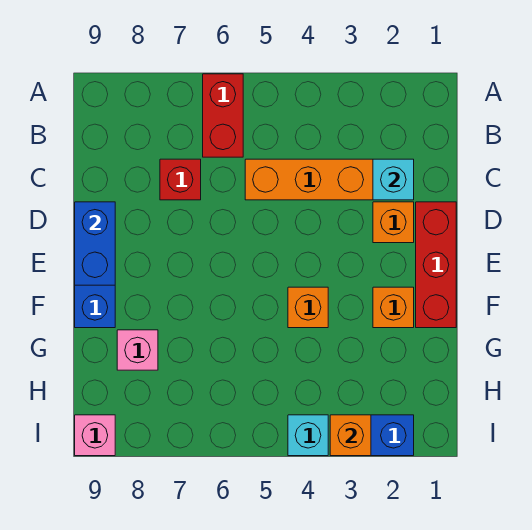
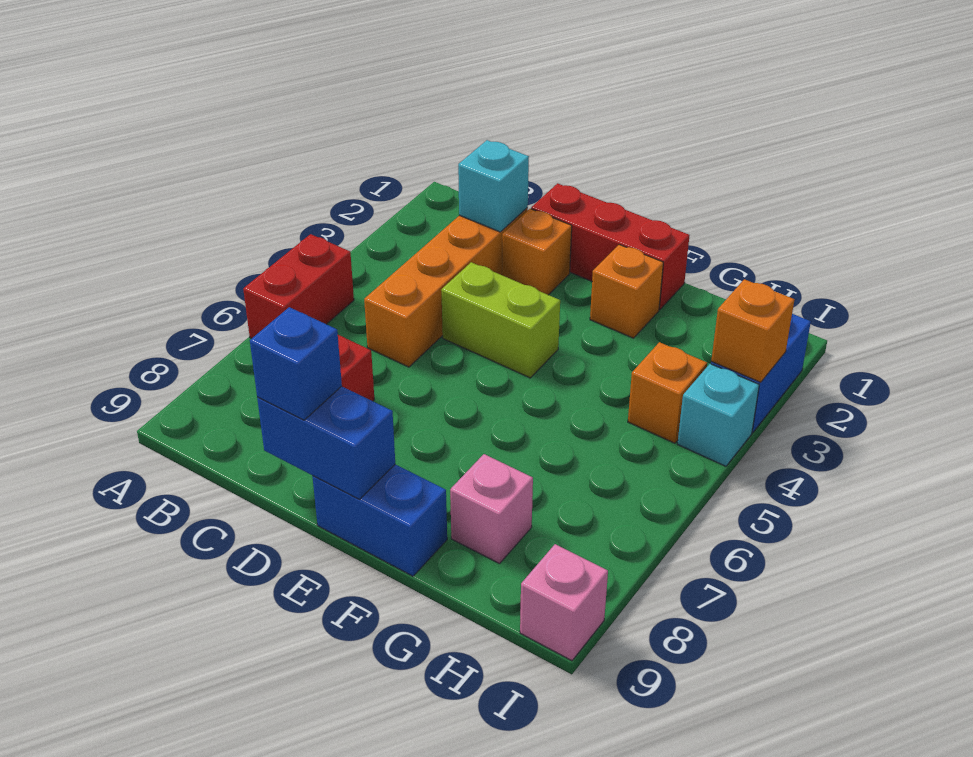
red 1x2 brick [203,74,243,157] -> red 1x2 brick turned to [243,234,354,338]
none -> lime 1x2 brick [441,262,560,378]
none -> blue 1x1 brick [250,307,342,420]
orange 1x1 brick [288,287,328,328] -> orange 1x1 brick moved to [628,342,707,443]

